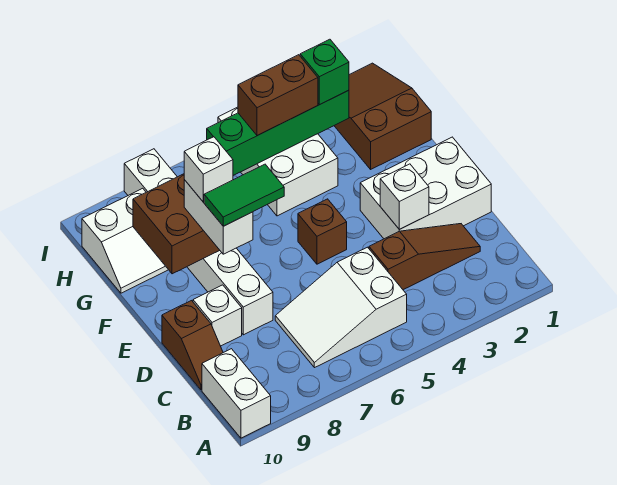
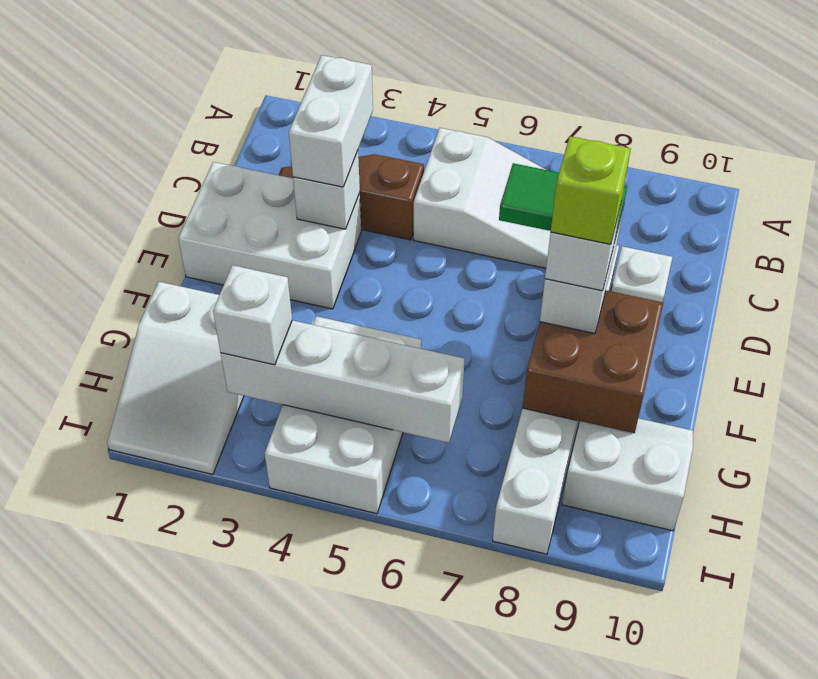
white 1x2 brick [202,349,271,438] -> white 1x2 brick moved to [289,55,373,187]
brown 1x2 slope [162,301,223,390] -> none
brown 1x1 brick [298,199,347,264] -> none
none -> lime 1x1 brick [551,136,631,244]
brown 2x3 slope [334,63,431,169] -> white 2x3 slope [107,282,244,474]
green 1x4 brick [207,90,349,176] -> white 1x4 brick [221,320,465,443]
green 1x1 brick [300,39,349,105] -> white 1x1 brick [213,265,292,365]
brown 1x2 brick [238,55,318,136] -> none

